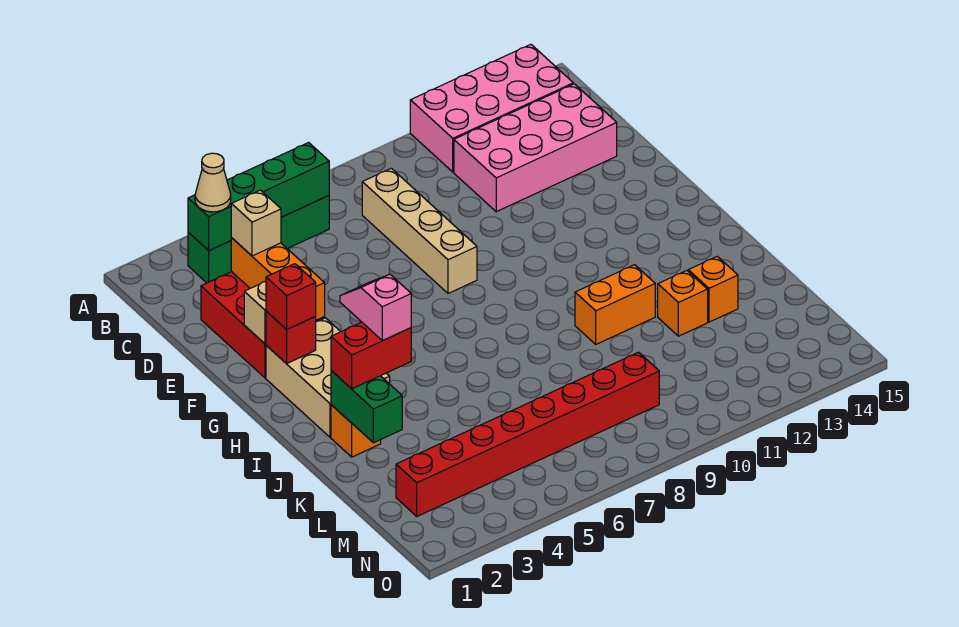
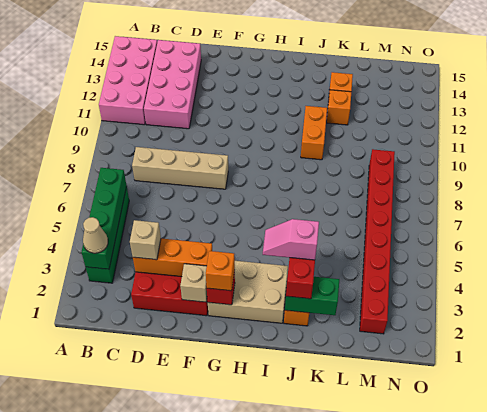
red 1x1 brick [266,264,316,329] -> orange 1x1 brick [206,251,235,291]

